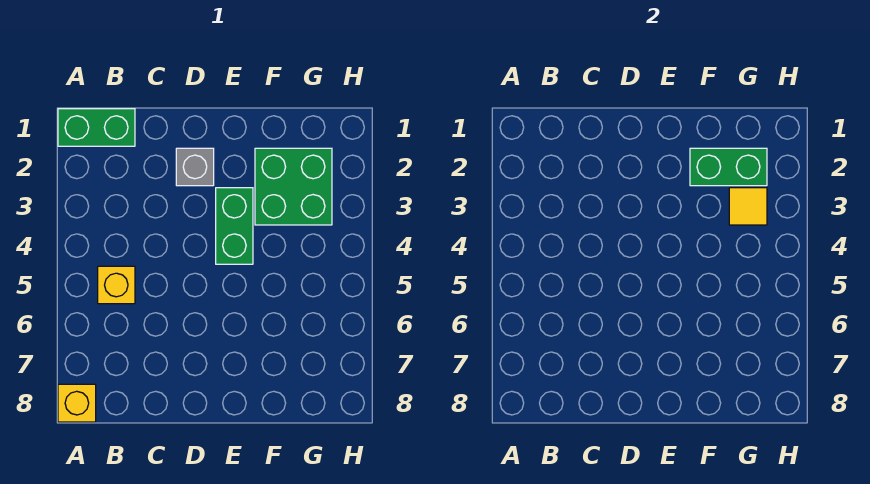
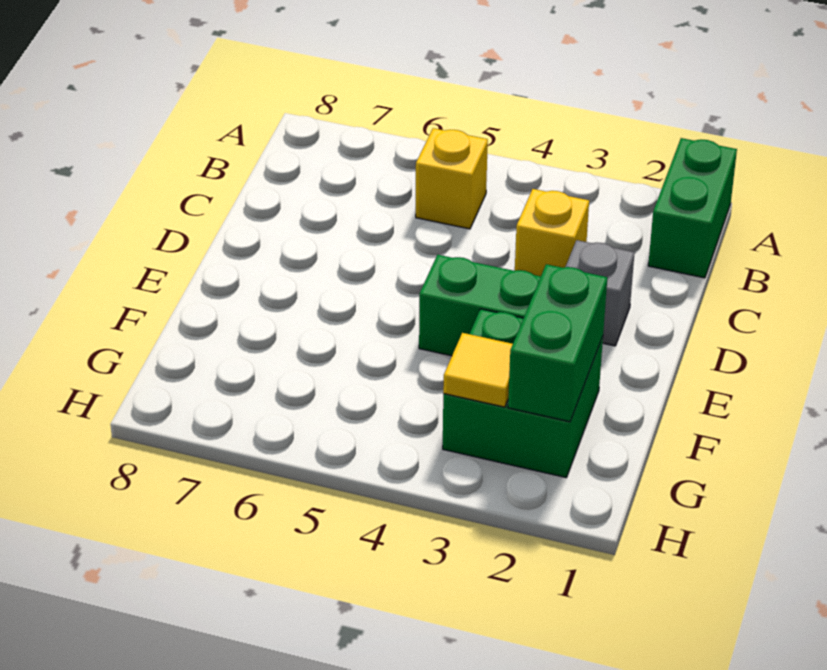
yellow 1x1 brick [58,384,96,422] -> yellow 1x1 brick moved to [515,189,589,276]

